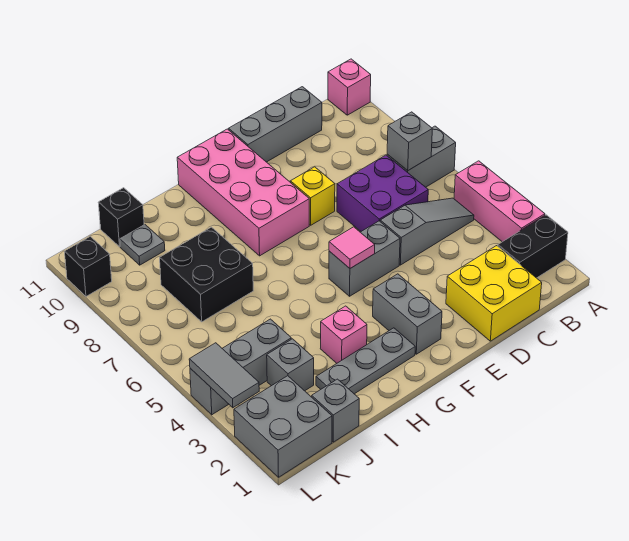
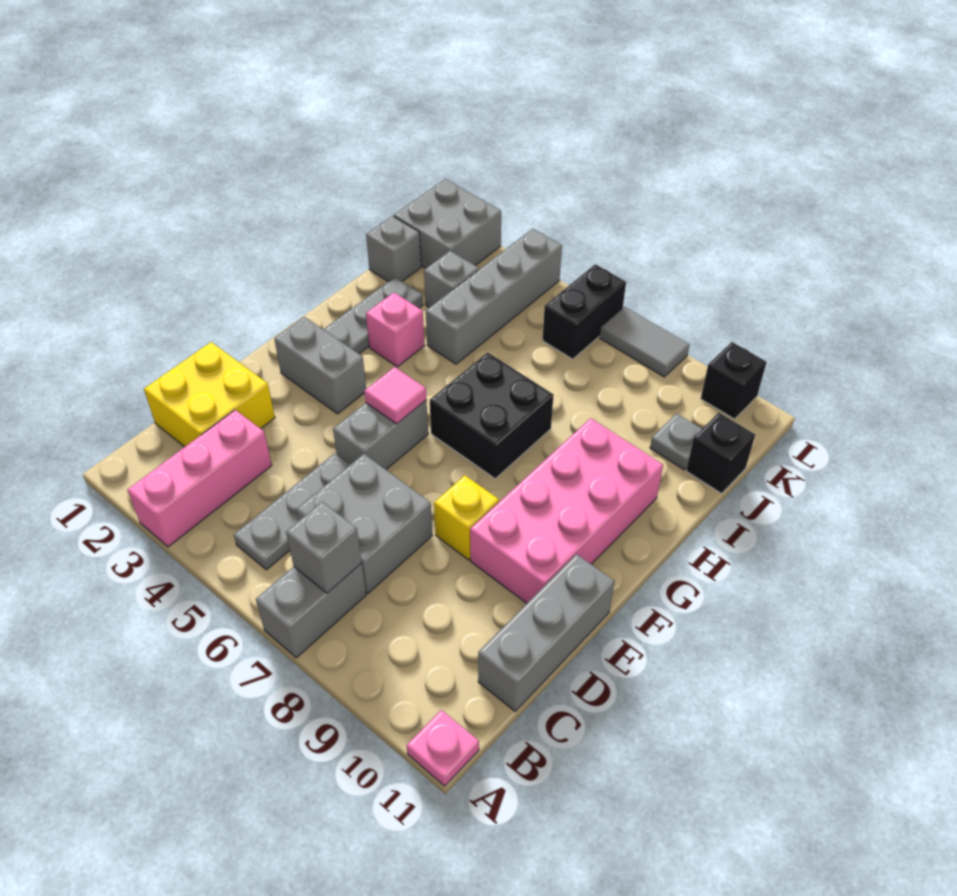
black 1x2 brick [498,215,568,278] -> black 1x2 brick moved to [543,264,626,359]
pink 1x3 brick [454,161,545,242] -> pink 1x3 brick turned to [127,410,272,547]
pink 1x1 brick [328,59,371,115] -> pink 1x1 plate [406,710,479,786]
grey 1x3 slope [380,198,474,265] -> grey 1x3 plate [234,453,350,570]
purple 2x2 brick [337,155,428,231] -> grey 2x2 brick [297,454,432,593]
pink 2x4 brick [177,129,309,256] -> pink 2x4 brick turned to [470,418,663,603]
black 2x2 brick [160,227,253,322] -> black 2x2 brick moved to [430,352,553,479]
grey 1x3 brick [190,319,291,415] -> grey 1x4 brick [426,229,562,364]
grey 1x2 tile [189,343,259,408] -> grey 1x2 tile moved to [600,307,689,377]

